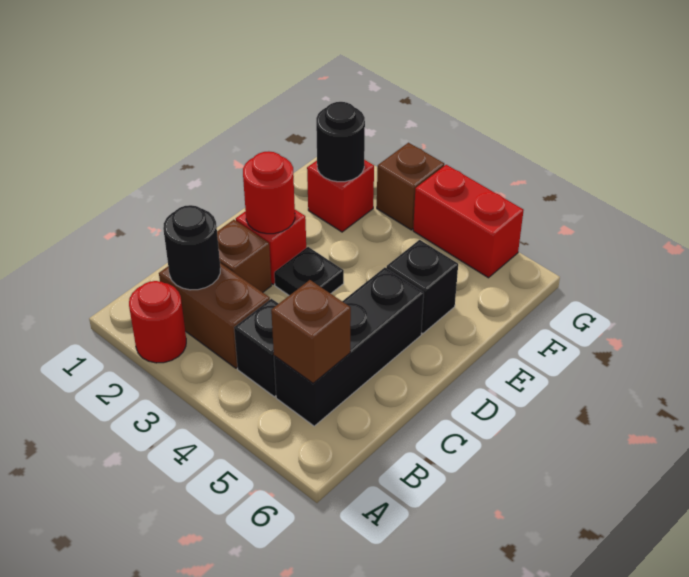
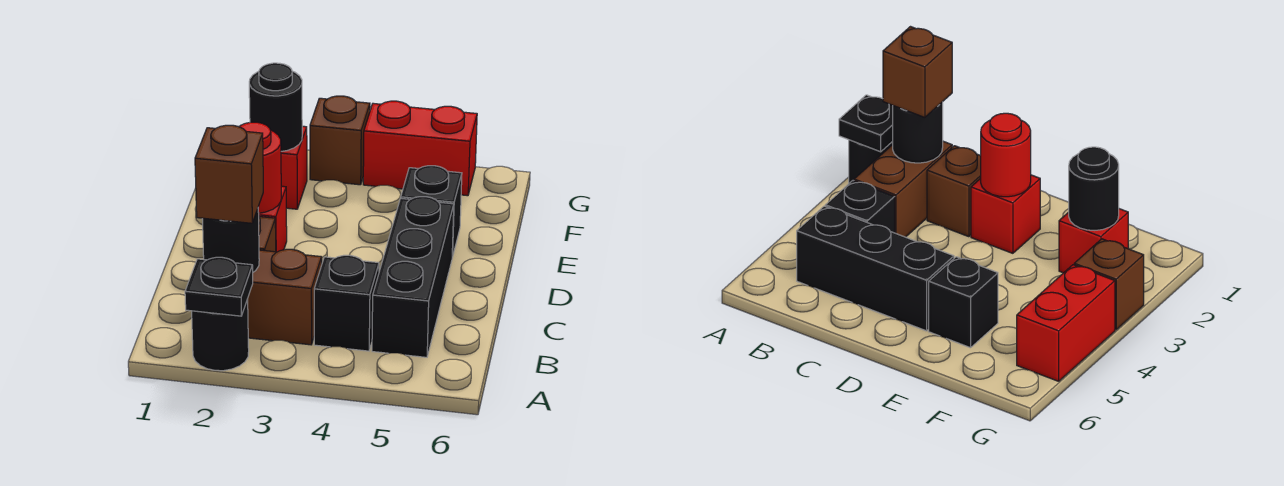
red 1x1 round brick [129,281,186,363] -> black 1x1 round brick [192,299,249,371]
brown 1x1 brick [271,280,351,383] -> brown 1x1 brick moved to [195,125,263,223]
black 1x1 plate [274,247,344,296] -> black 1x1 plate moved to [185,257,253,316]

